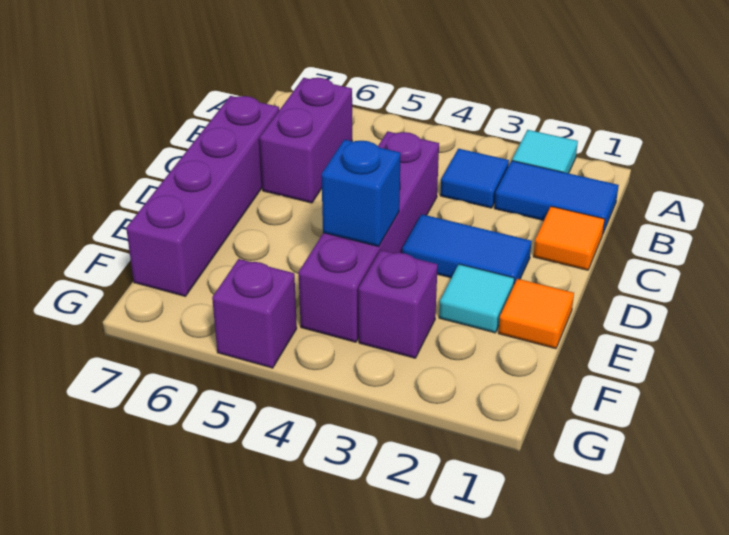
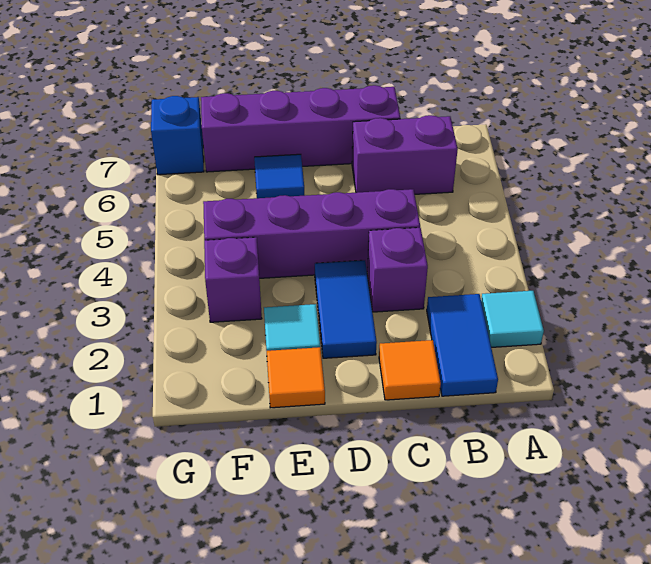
blue 1x1 tile [440,149,509,208] -> blue 1x1 tile moved to [254,154,305,198]
blue 1x1 brick [322,140,401,247] -> blue 1x1 brick moved to [151,96,204,175]
purple 1x1 brick [212,259,297,368] -> purple 1x1 brick moved to [367,228,428,312]

